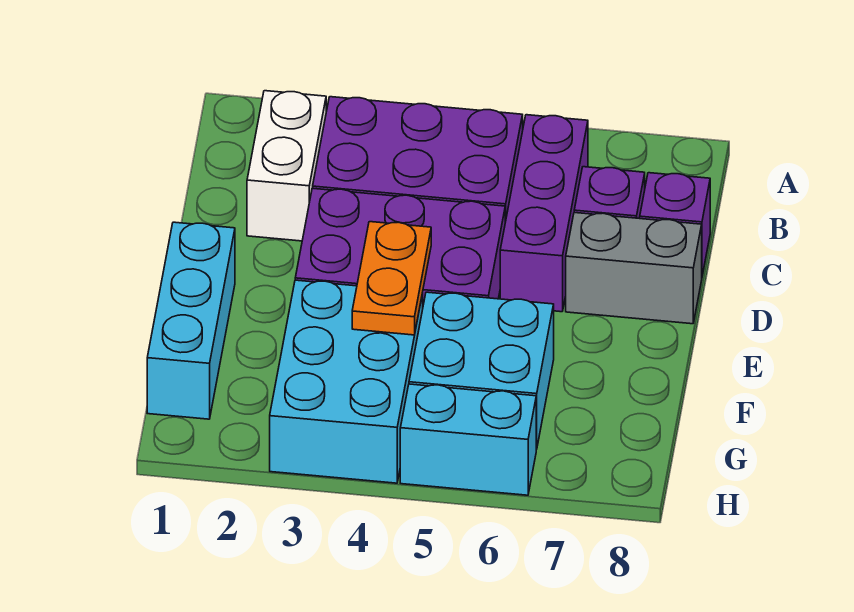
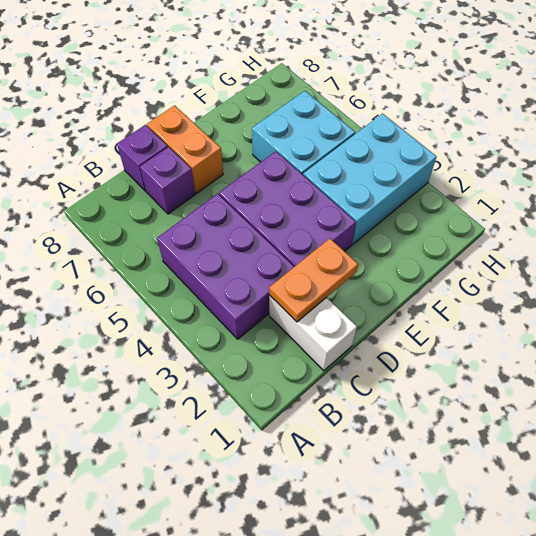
white 1x2 brick [247,91,326,241] -> white 1x2 brick turned to [269,295,357,371]
purple 1x3 brick [500,115,588,312] -> none
grey 1x2 brick [566,213,702,324] -> orange 1x2 brick [147,106,223,193]
cyan 1x3 brick [147,222,235,419] -> none
orange 1x2 plate [352,222,431,335] -> orange 1x2 plate moved to [269,239,358,322]
cyan 1x2 brick [400,384,536,495] -> none

